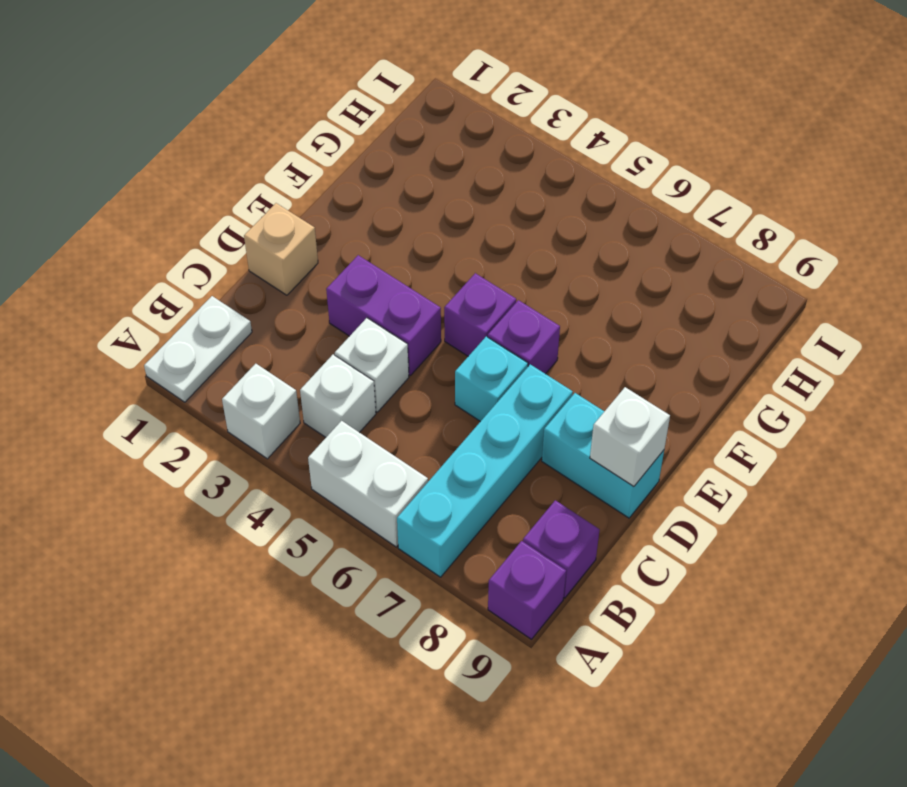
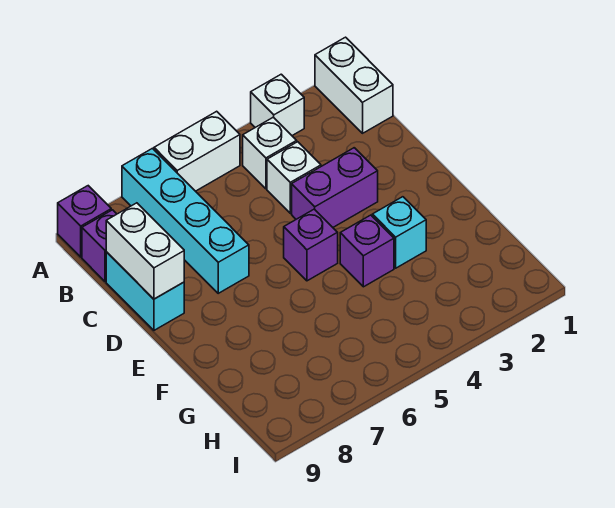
white 1x2 plate [144,296,252,402] -> white 1x2 brick [315,37,393,133]
tan 1x1 brick [244,203,318,295] -> none
cyan 1x1 brick [455,337,528,421] -> cyan 1x1 brick moved to [372,197,426,268]
cyan 1x2 brick [542,393,664,518] -> cyan 1x2 brick turned to [106,252,184,330]
white 1x1 brick [590,387,670,487] -> white 1x2 brick [106,203,184,299]
purple 1x1 brick [488,300,560,374] -> purple 1x1 brick moved to [340,215,394,287]

